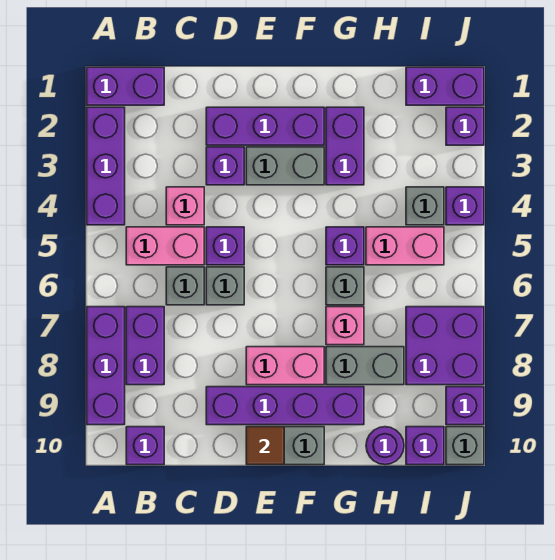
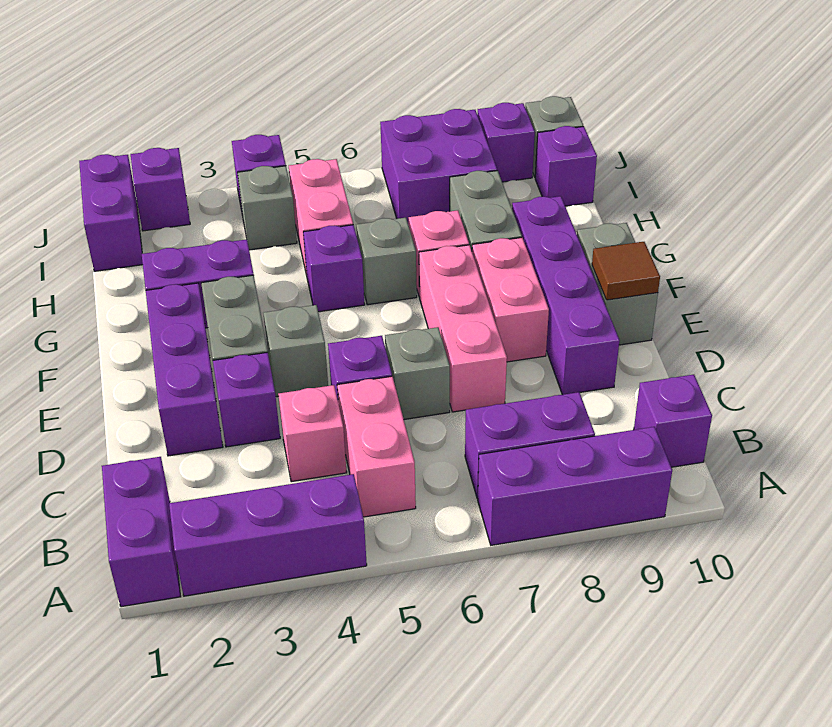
grey 1x1 brick [166,267,204,305] -> grey 1x1 brick moved to [263,305,328,397]
none -> pink 1x3 brick [419,245,507,412]
purple 1x1 round brick [366,427,404,465] -> none

